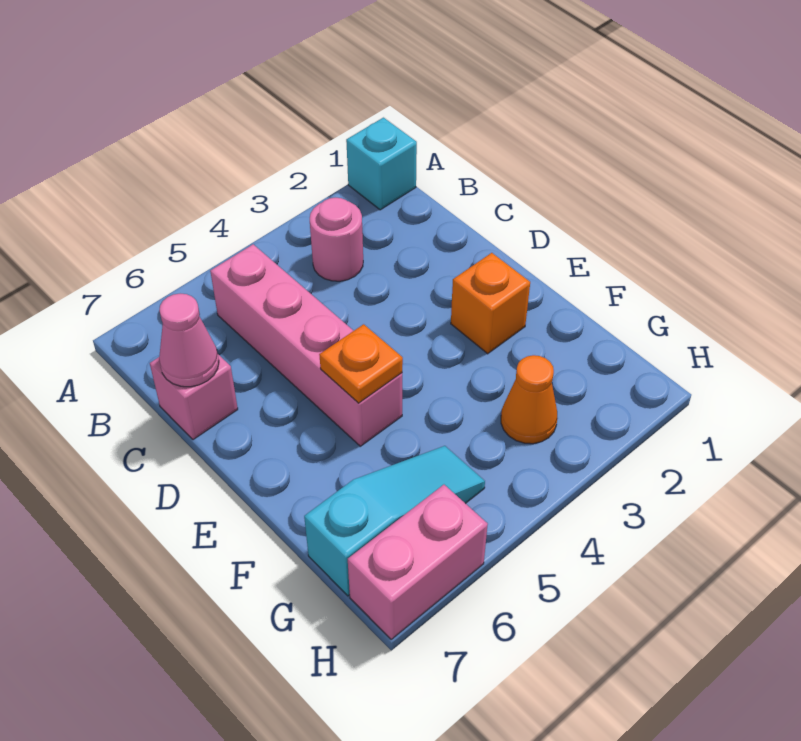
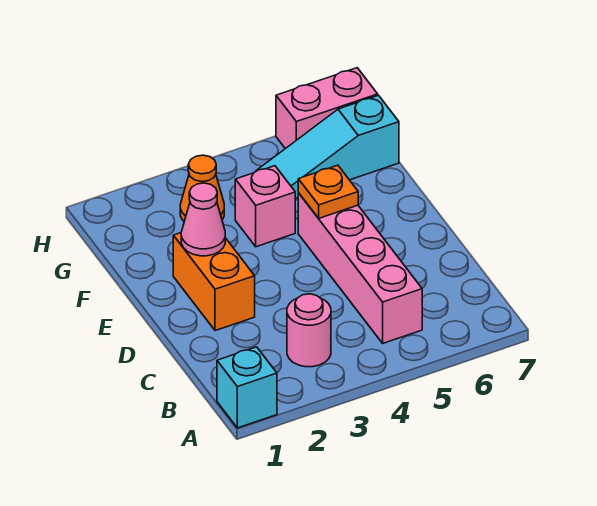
pink 1x1 brick [150,355,238,440] -> pink 1x1 brick moved to [235,166,295,247]
pink 1x1 cone [159,294,219,387] -> pink 1x1 cone moved to [181,183,225,256]
orange 1x1 brick [451,253,530,354] -> orange 1x2 brick [173,233,255,331]

